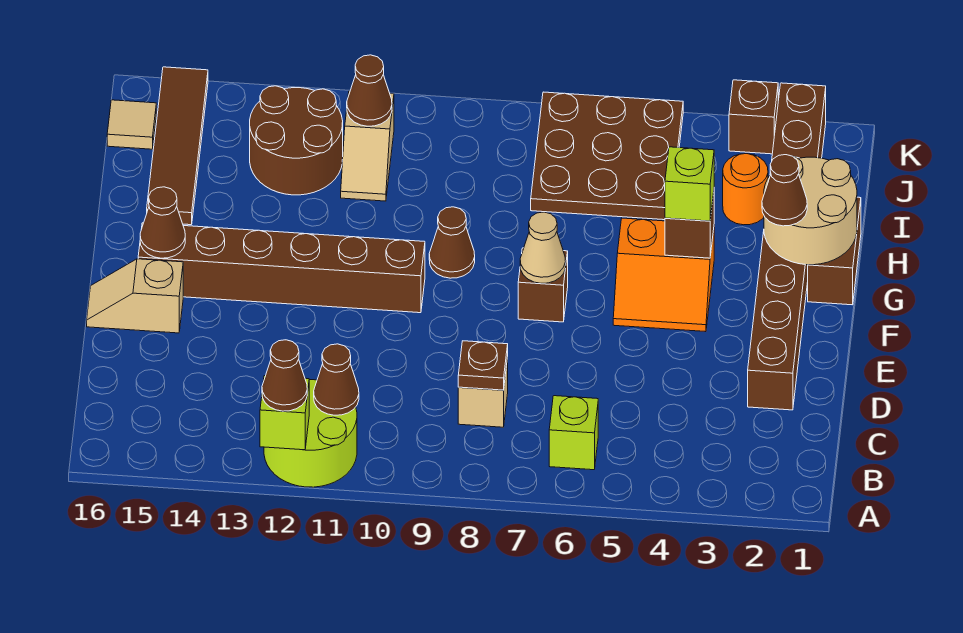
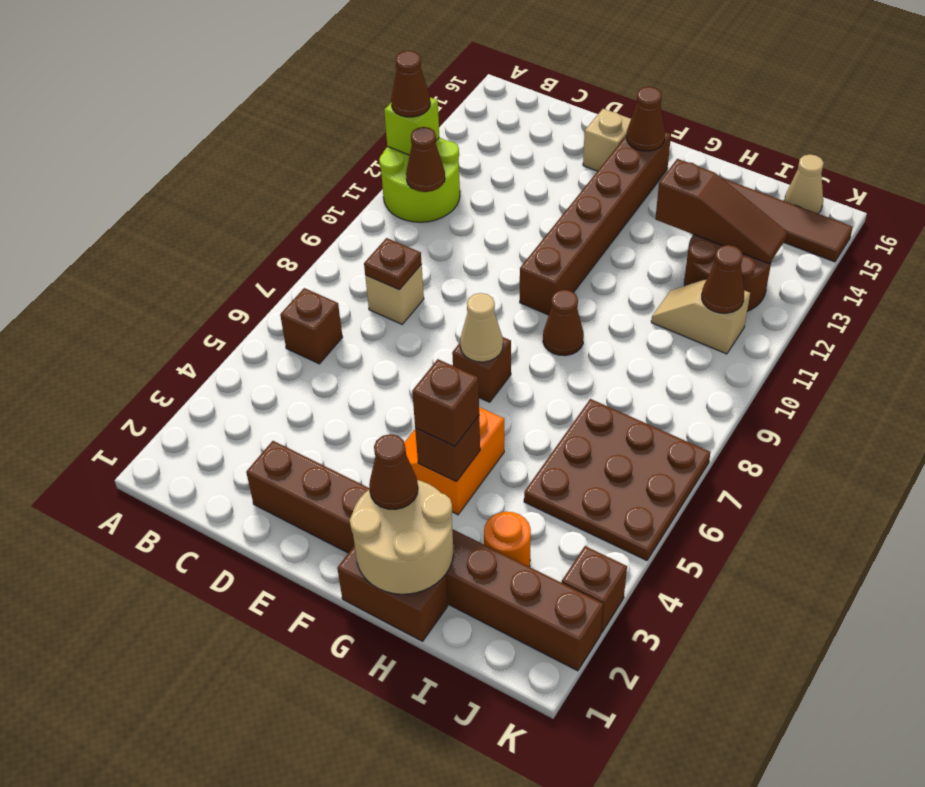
lime 1x1 brick [549,396,598,470] -> brown 1x1 brick [280,288,343,364]
lime 1x1 brick [665,147,714,221] -> brown 1x1 brick [412,359,479,446]
none -> brown 1x3 slope [655,159,787,264]
tan 1x1 tile [107,100,156,149] -> tan 1x1 cone [784,154,824,214]

